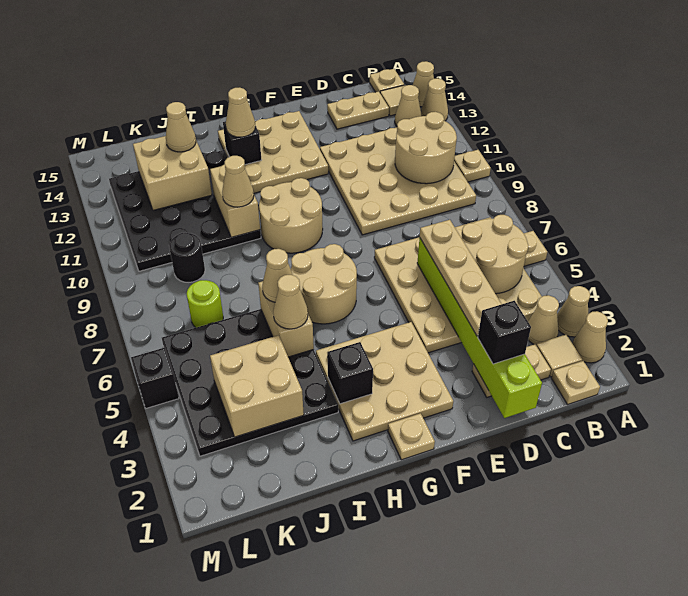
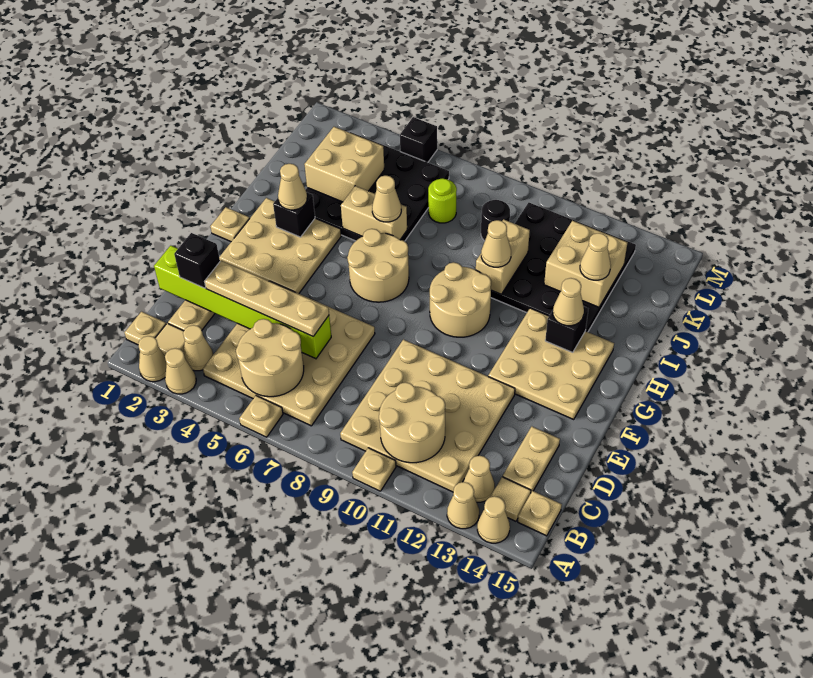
tan 1x1 cone [273,275,308,329] -> tan 1x1 cone moved to [278,164,307,210]
tan 1x2 brick [210,164,260,237] -> tan 1x2 brick turned to [476,219,530,294]

